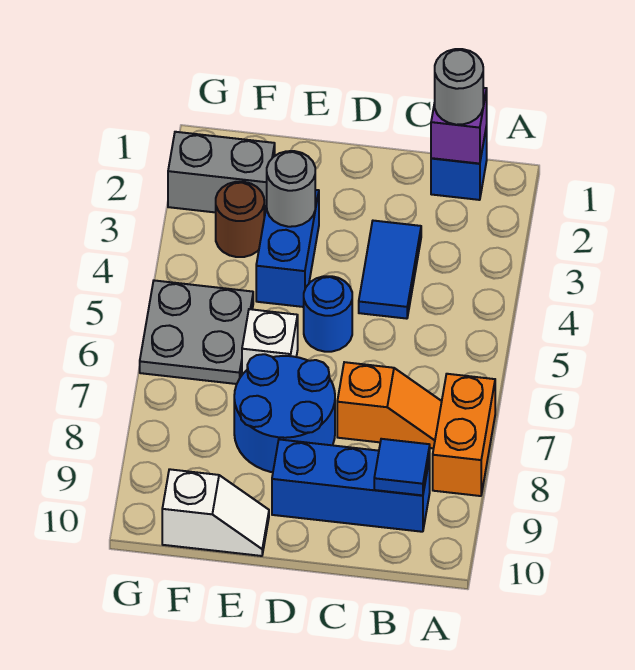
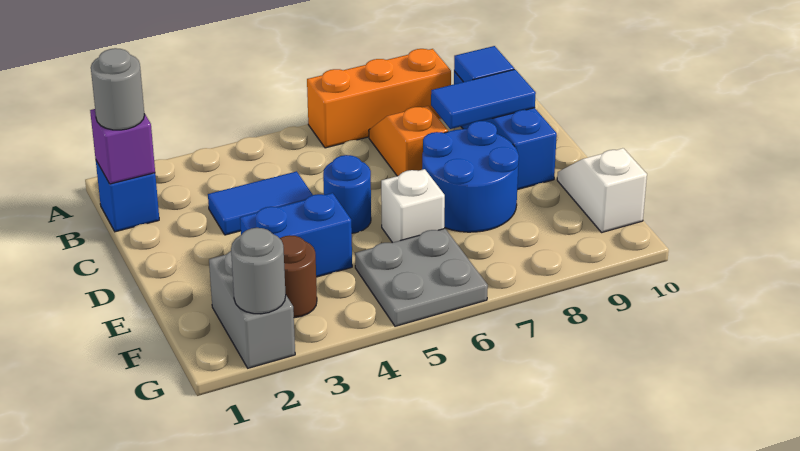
orange 1x2 brick [433,374,495,496] -> orange 1x3 brick [307,49,451,148]
none -> blue 1x2 tile [431,69,536,129]
grey 1x1 round brick [267,151,315,227] -> grey 1x1 round brick moved to [231,228,286,314]

